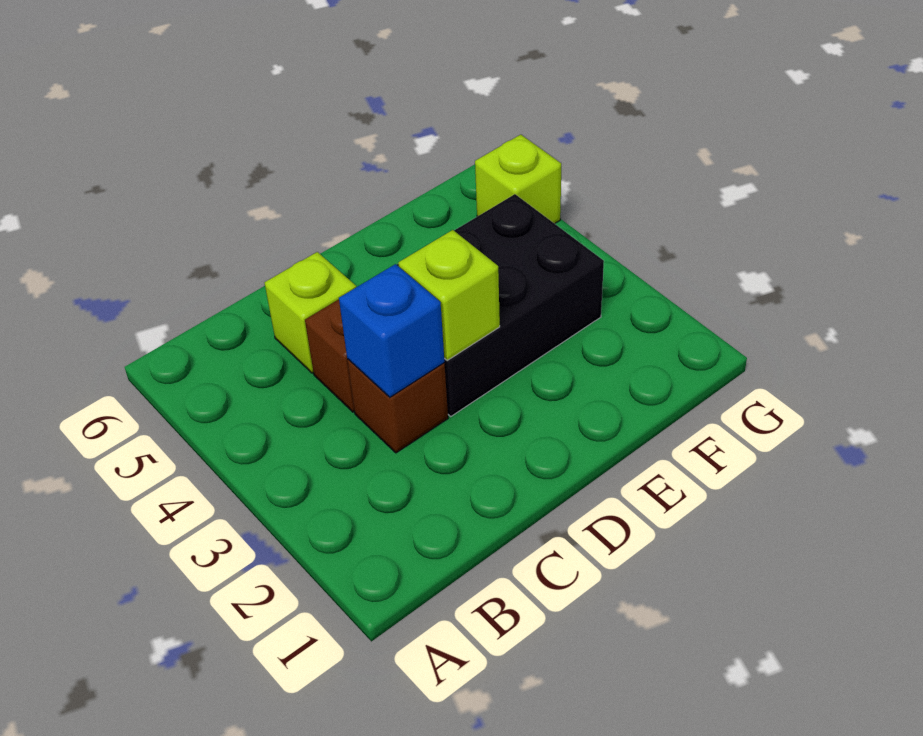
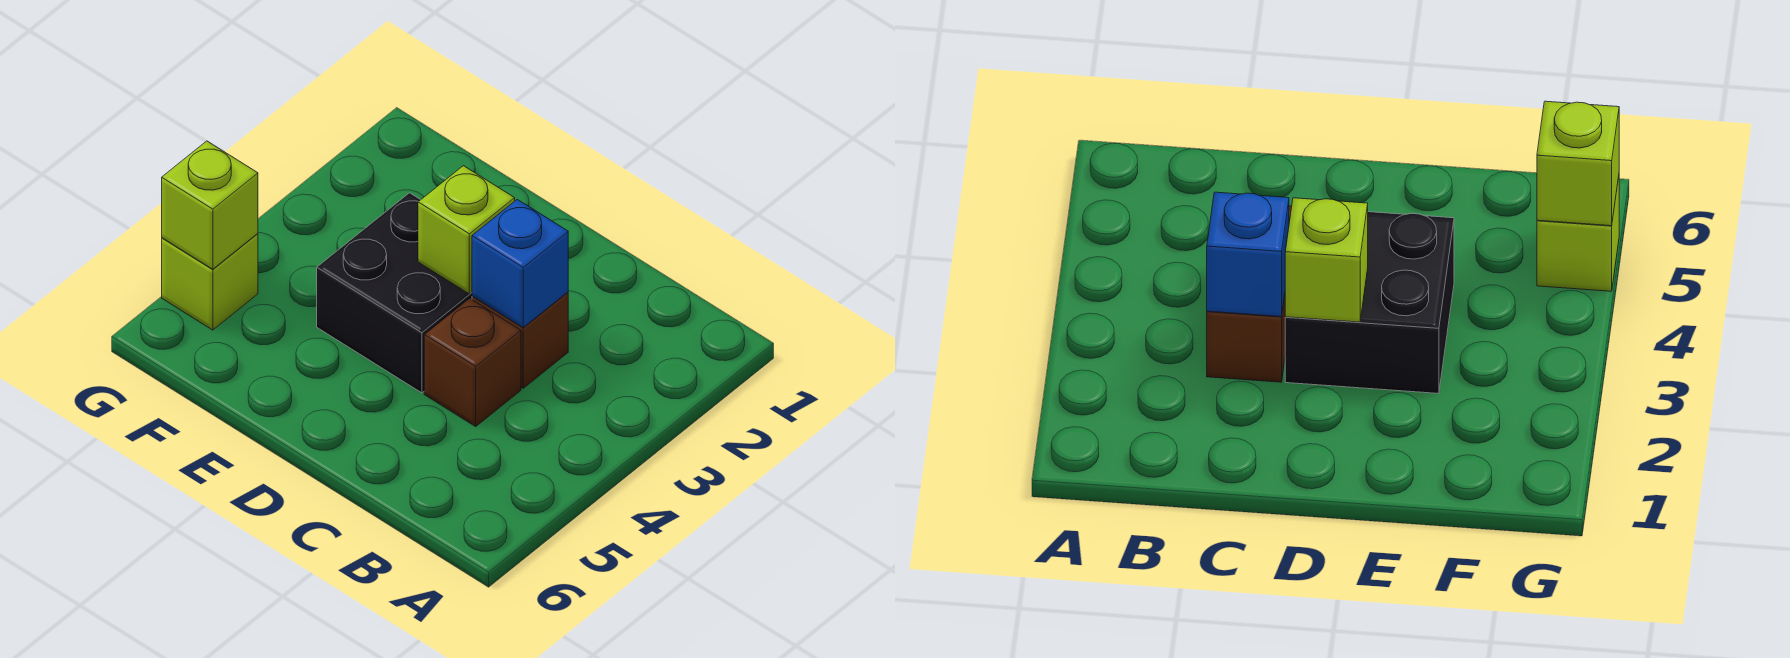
lime 1x1 brick [265,252,356,373] -> lime 1x1 brick moved to [162,141,258,269]
black 2x3 brick [397,194,604,416] -> black 2x2 brick [317,193,472,393]

